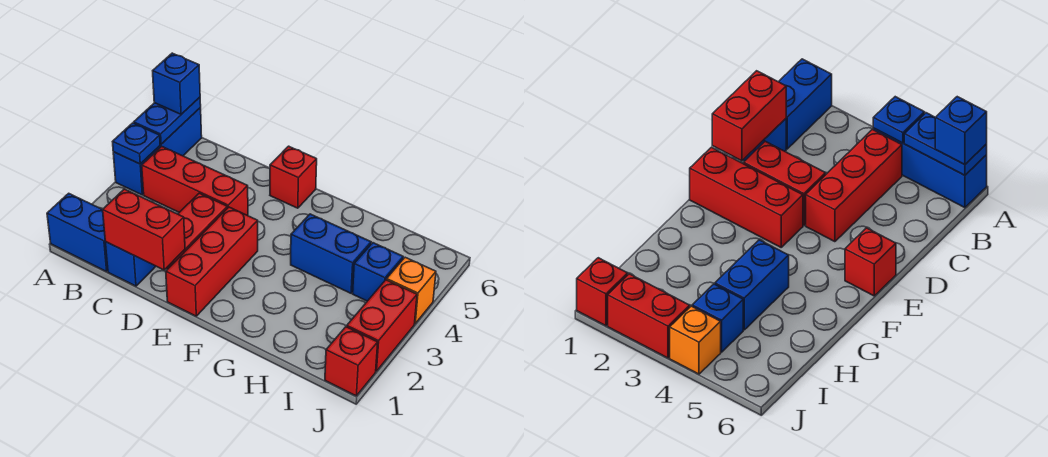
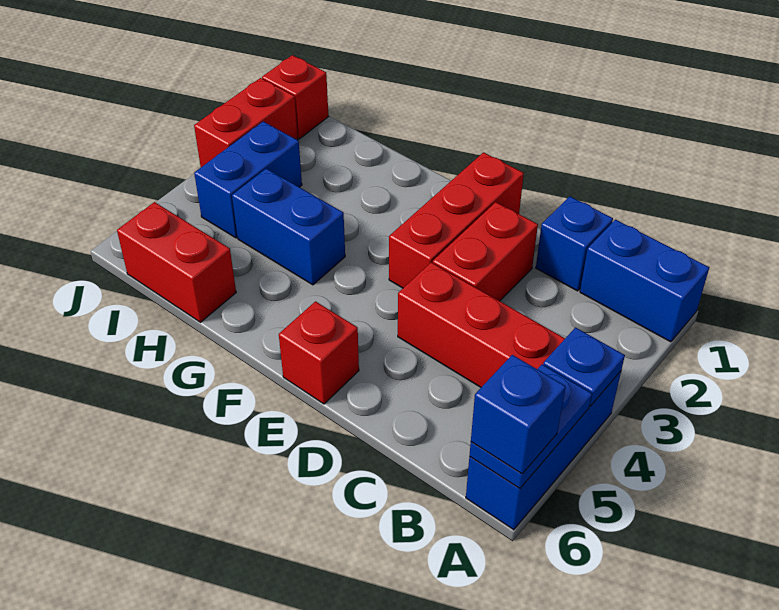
red 1x2 brick [103,189,185,270] -> red 1x2 brick moved to [117,202,236,322]
blue 1x1 brick [353,243,403,301] -> blue 1x2 brick [194,122,302,238]
orange 1x1 brick [387,257,436,324] -> none

